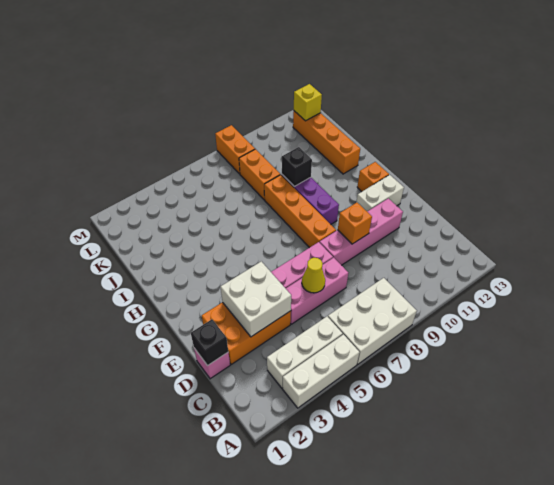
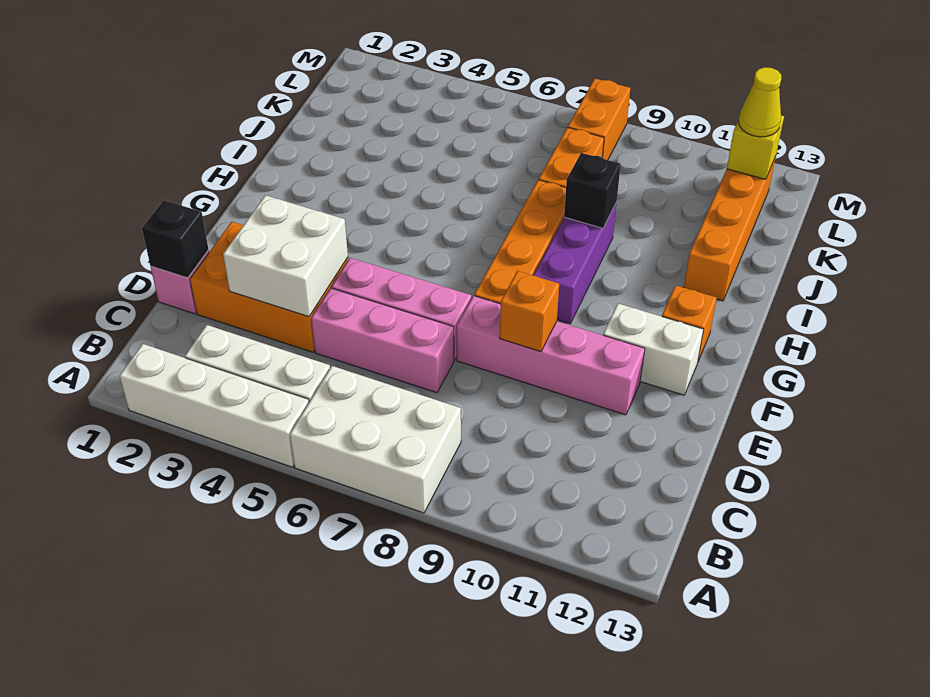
white 1x3 brick [283,334,359,408] -> white 1x4 brick [120,344,309,467]
yellow 1x1 cone [302,258,325,293] -> yellow 1x1 cone moved to [739,67,781,137]

